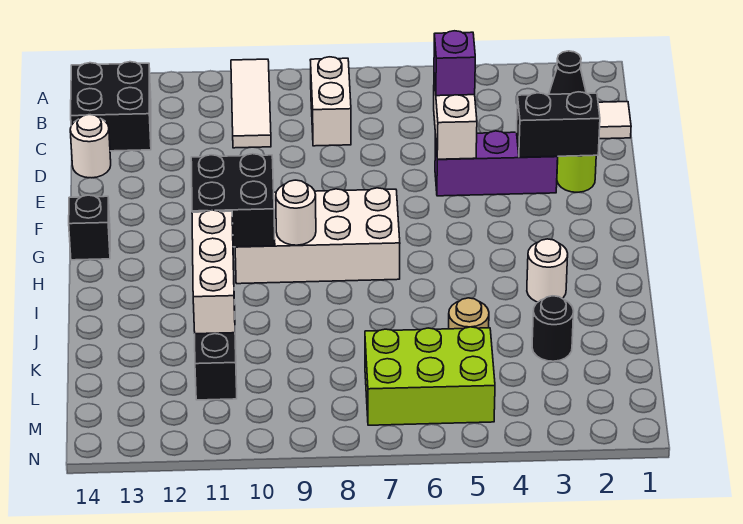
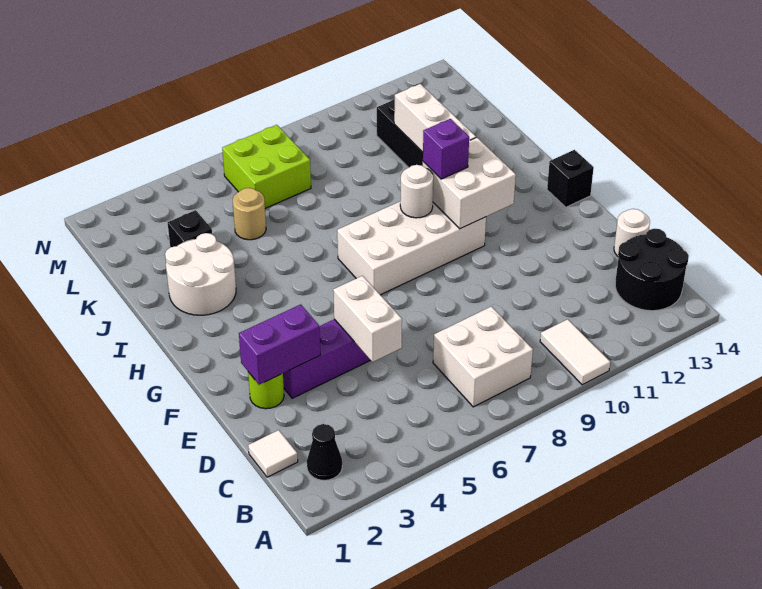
white 1x3 tile [231,59,271,148] -> white 1x2 tile [540,319,610,385]
white 1x2 brick [310,57,351,146] -> white 2x2 brick [433,306,533,407]
black 2x2 brick [71,62,151,151] -> black 2x2 round brick [615,229,689,311]
purple 1x1 brick [434,31,475,96] -> purple 1x1 brick moved to [423,119,469,179]
black 1x2 brick [517,92,600,157] -> purple 1x2 brick [239,304,320,385]
black 2x2 brick [191,154,275,247] -> white 2x2 brick [423,138,516,229]
white 1x1 round brick [527,239,568,302] -> white 2x2 round brick [165,233,236,315]
black 1x1 round brick [532,296,574,361] -> black 1x1 brick [168,210,212,247]
lime 2x3 brick [365,327,495,425] -> lime 2x2 brick [222,125,311,208]

